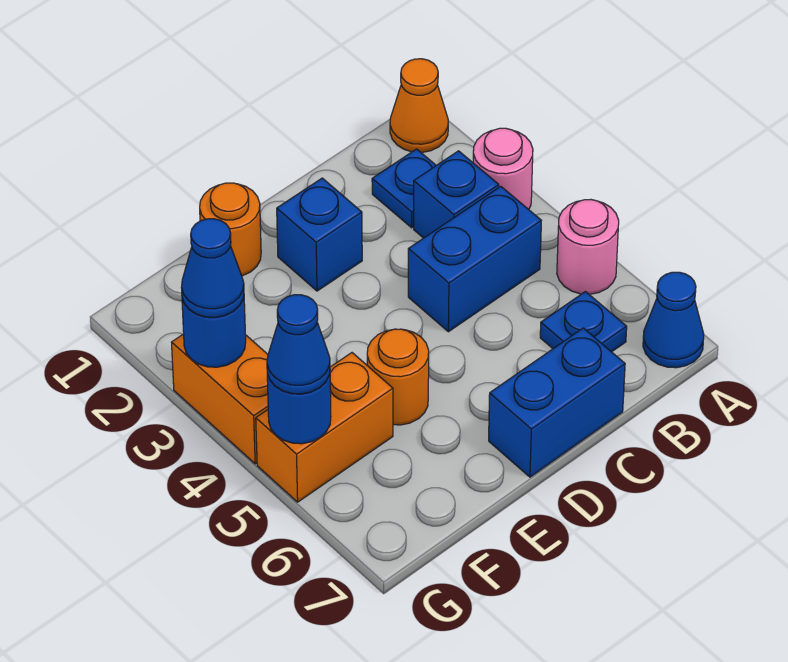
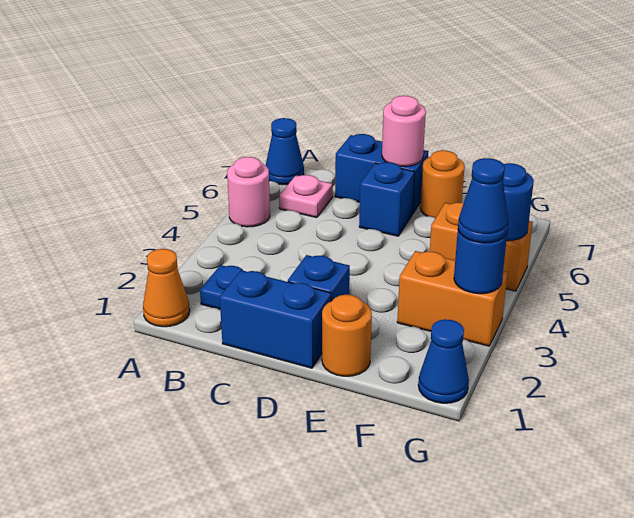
pink 1x1 round brick [473,128,533,209] -> pink 1x1 round brick moved to [382,96,426,166]
blue 1x1 brick [414,151,499,238] -> blue 1x1 brick moved to [359,162,414,236]
blue 1x2 brick [408,186,541,332] -> blue 1x2 brick moved to [220,270,331,368]
blue 1x1 plate [540,292,627,352] -> pink 1x1 plate [279,175,333,218]
orange 1x1 round brick [367,329,429,425] -> orange 1x1 round brick moved to [420,150,465,218]
orange 1x2 brick [171,334,268,464] -> orange 1x2 brick turned to [397,251,508,346]
blue 1x1 cone [267,295,330,394] -> blue 1x1 cone moved to [418,319,469,403]

